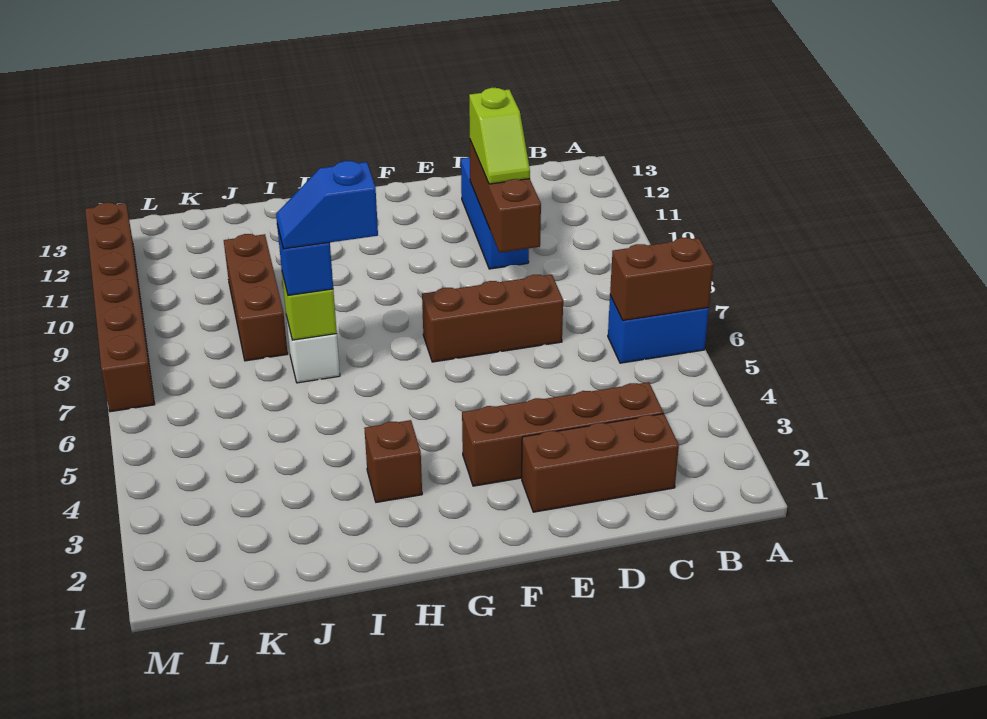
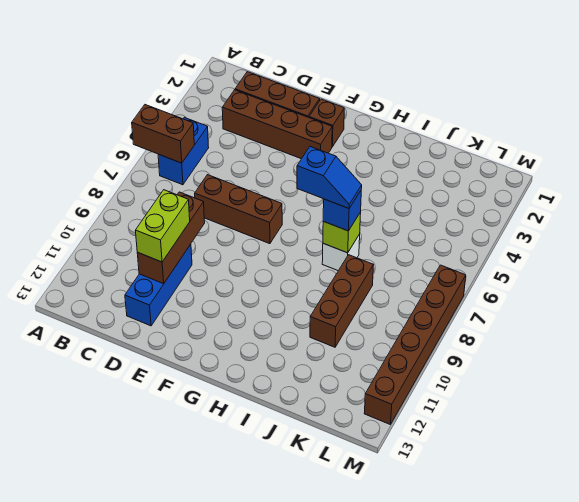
blue 1x2 brick [608,295,709,363] -> blue 1x2 brick turned to [158,117,209,185]
lime 1x2 slope [469,88,530,184] -> lime 1x2 brick [135,190,190,262]
brown 1x1 brick [364,420,422,502] -> brown 1x1 brick moved to [309,99,344,147]

